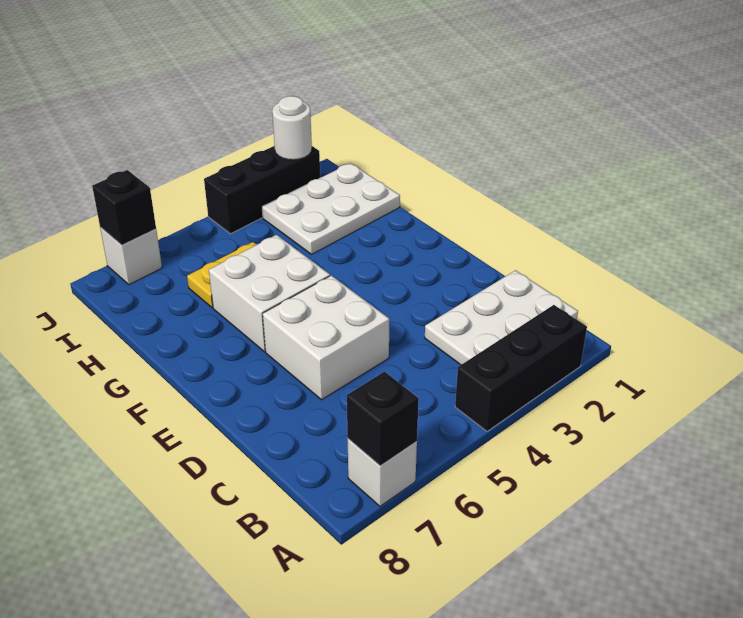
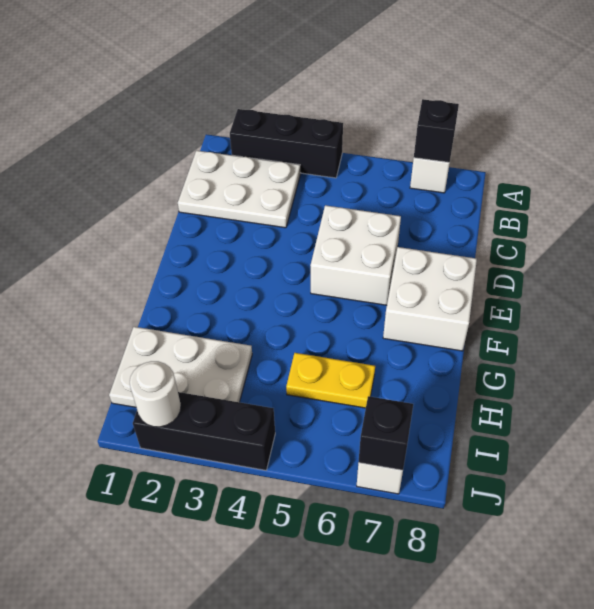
white 2x2 brick [209,235,330,352] -> white 2x2 brick moved to [383,247,477,351]

